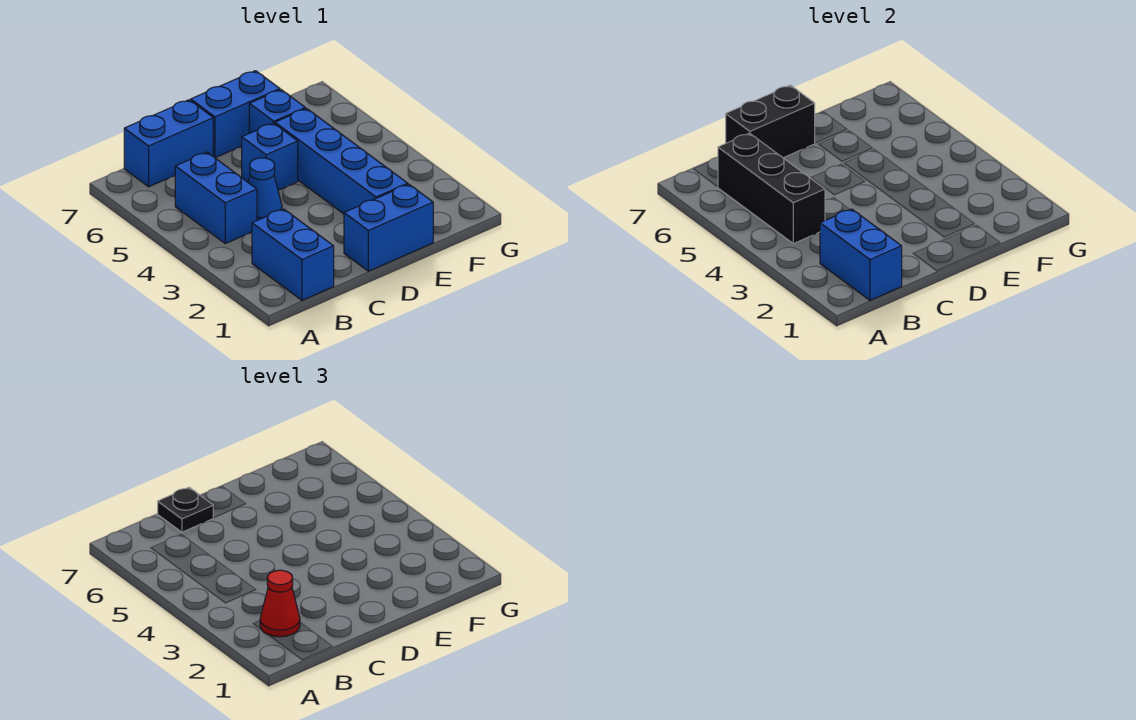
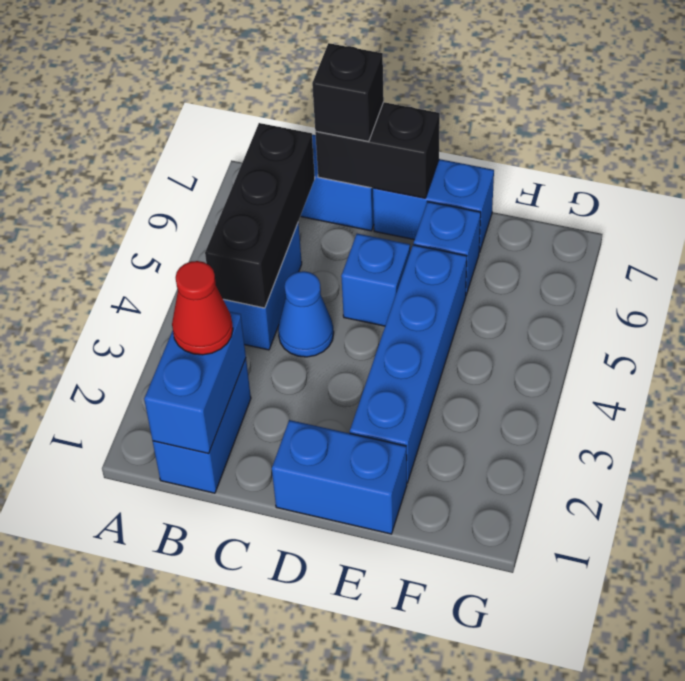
black 1x1 plate [158,487,213,532] -> black 1x1 brick [312,43,384,141]

